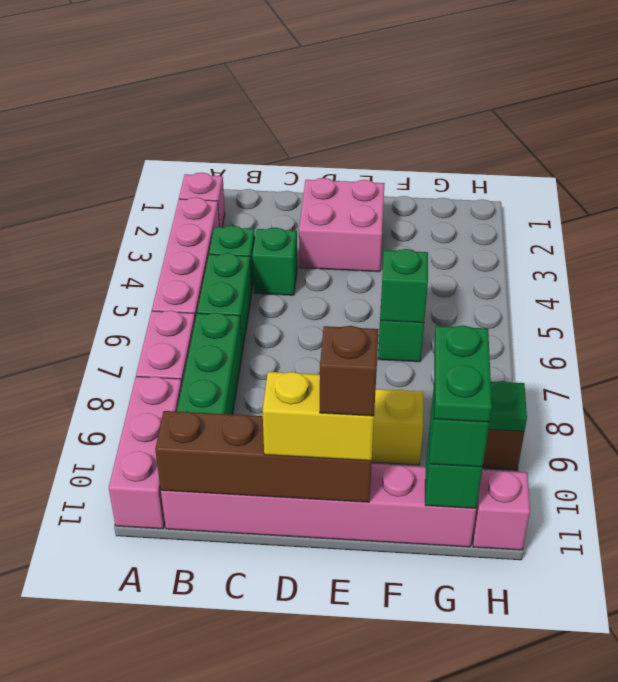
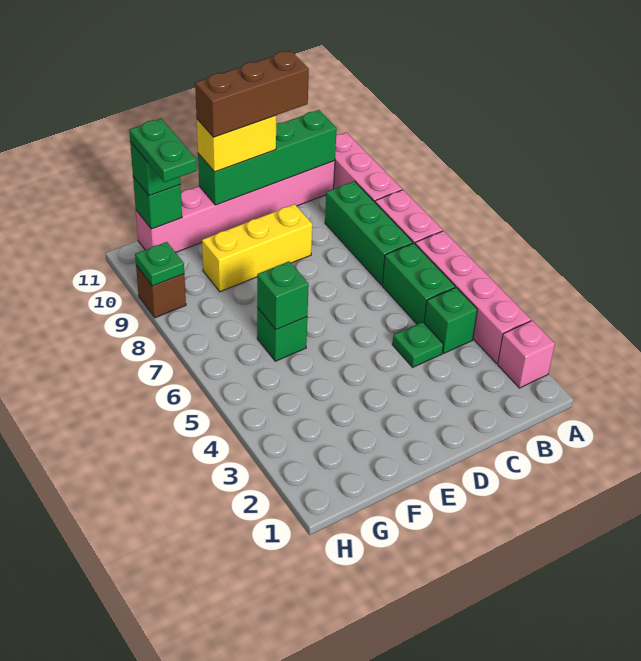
brown 1x4 brick [155,411,372,502] -> green 1x4 brick [198,110,337,205]
green 1x1 brick [252,227,297,295] -> green 1x1 plate [392,322,443,367]
pink 2x2 brick [299,178,385,272] -> none
brown 1x1 brick [320,326,379,416] -> brown 1x3 brick [195,51,309,137]
pink 1x1 brick [473,470,530,550] -> none

